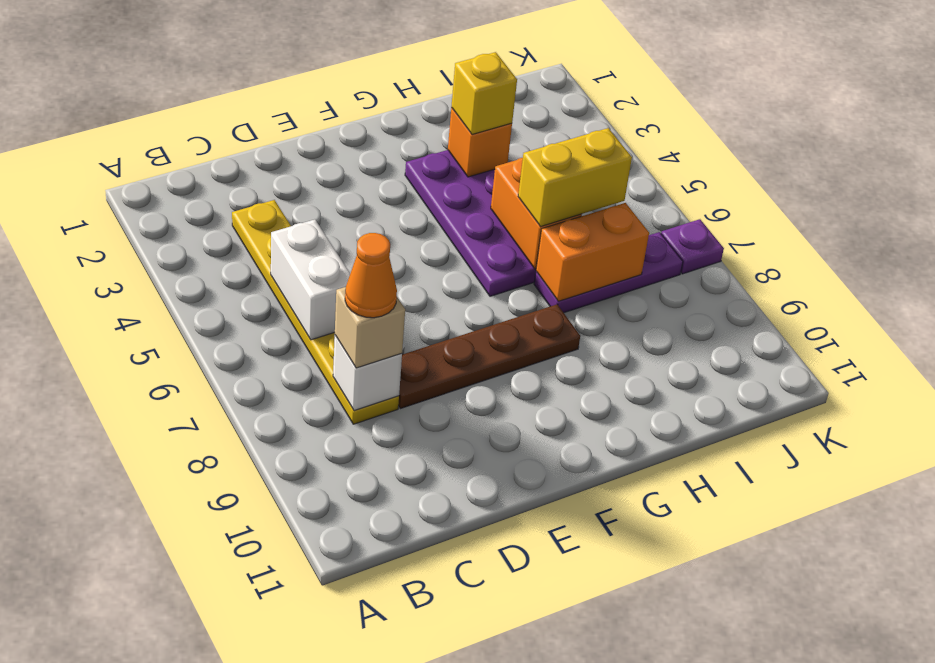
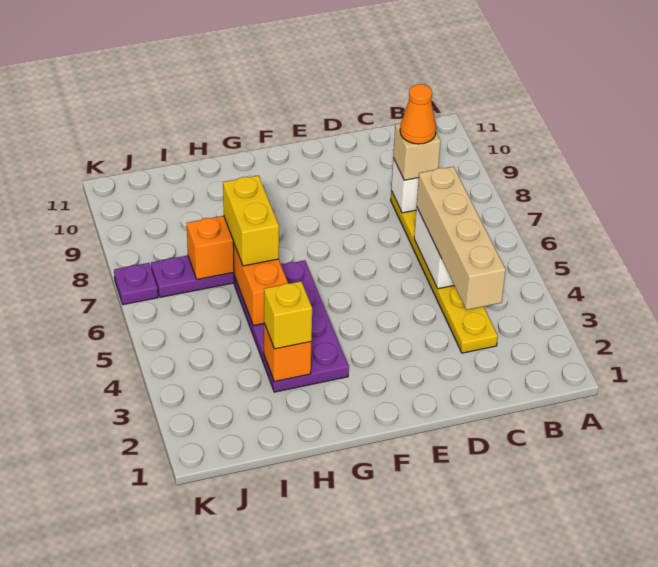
none -> tan 1x4 brick [417,167,506,310]
brown 1x4 plate [398,304,580,409] -> none
yellow 1x2 brick [518,128,632,227] -> yellow 1x2 brick turned to [223,175,279,266]

